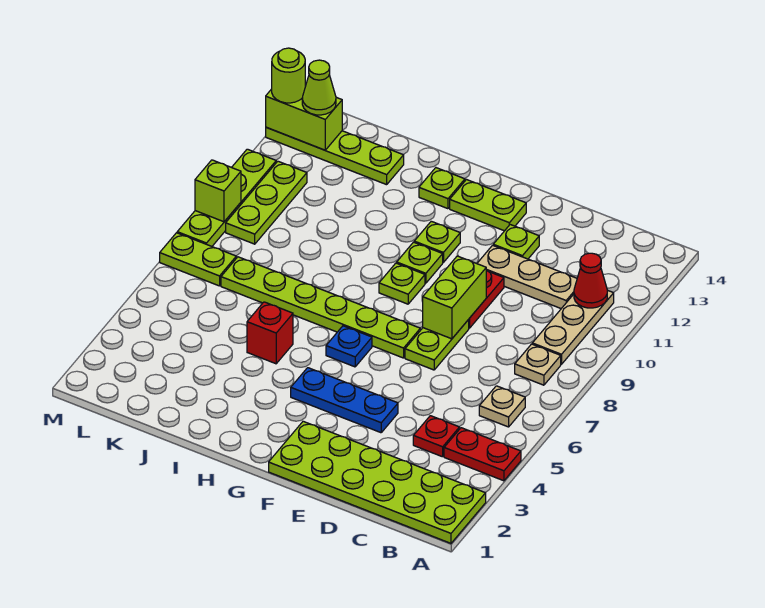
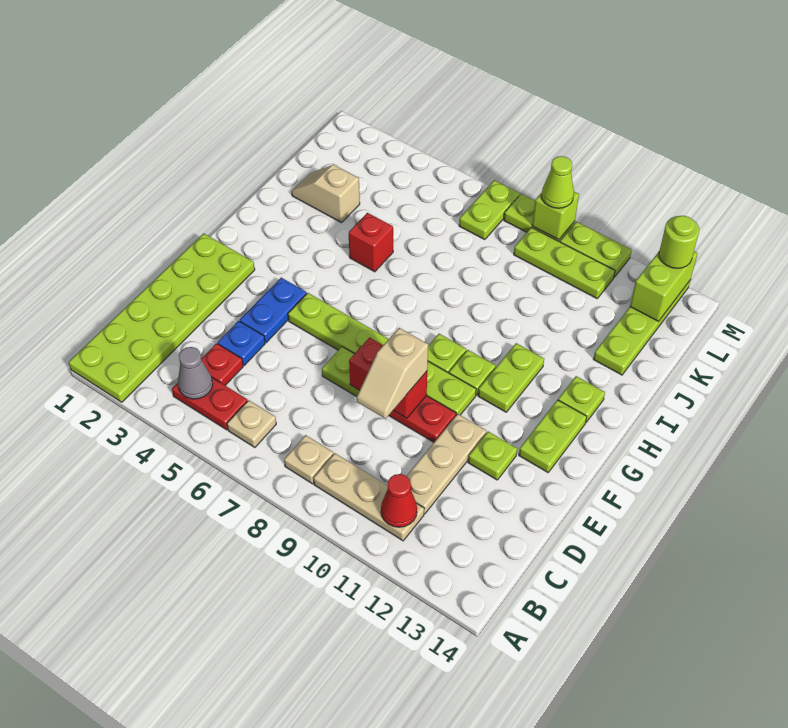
red 1x2 plate [444,428,521,481] -> red 1x2 plate turned to [172,378,248,430]
none -> grey 1x1 cone [178,347,213,399]
none -> tan 1x2 slope [357,328,428,419]
blue 1x3 plate [291,368,398,433] -> blue 1x2 plate [240,278,307,343]
lime 1x2 brick [423,256,486,339] -> red 1x2 brick [349,338,427,418]
lime 1x6 plate [221,257,420,358] -> lime 1x6 plate turned to [288,293,476,415]
blue 1x1 plate [326,326,372,367] -> blue 1x1 plate moved to [218,321,265,365]
lime 1x1 plate [414,221,460,262] -> lime 1x2 plate [478,343,544,412]
none -> tan 1x2 slope [292,165,360,223]
lime 1x1 cone [302,60,336,115] -> lime 1x1 cone moved to [542,156,574,208]

